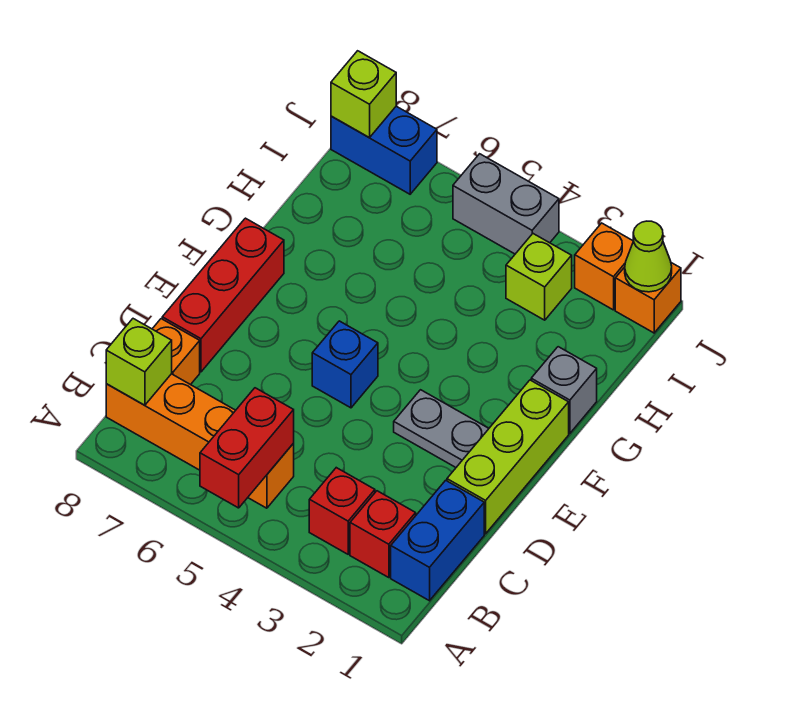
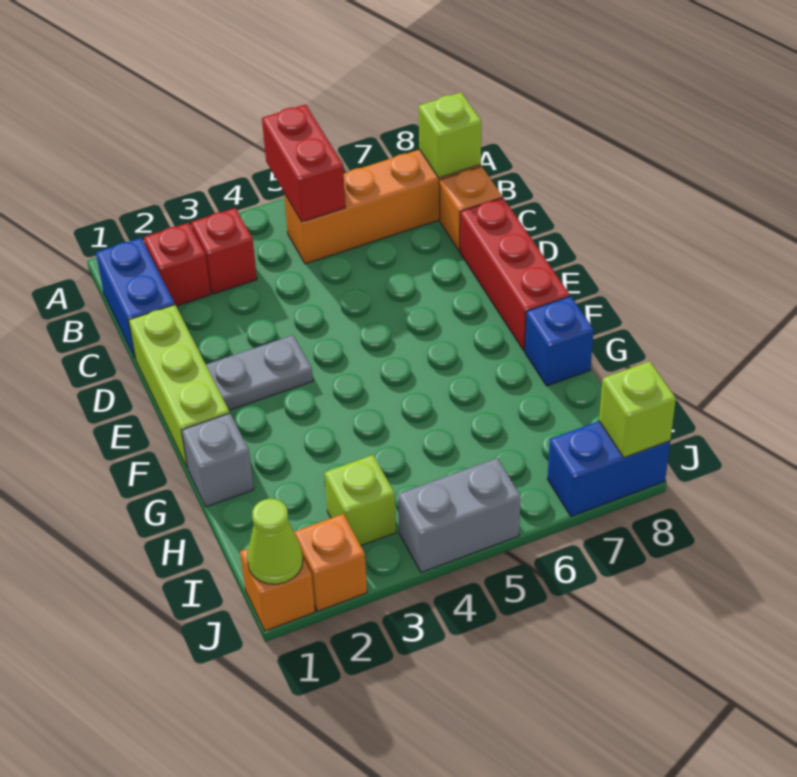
blue 1x1 brick [312,321,378,408] -> blue 1x1 brick moved to [525,296,594,386]

